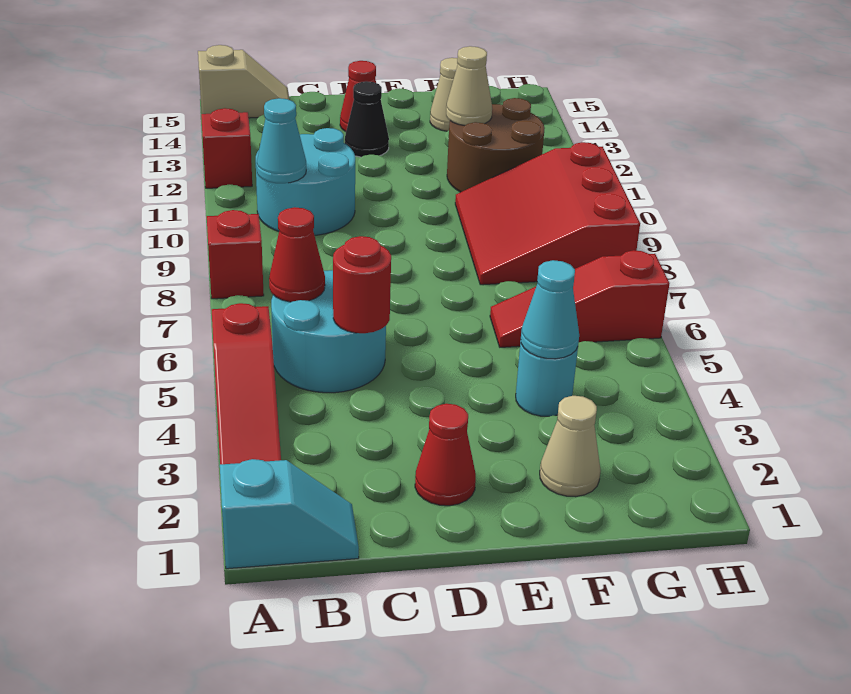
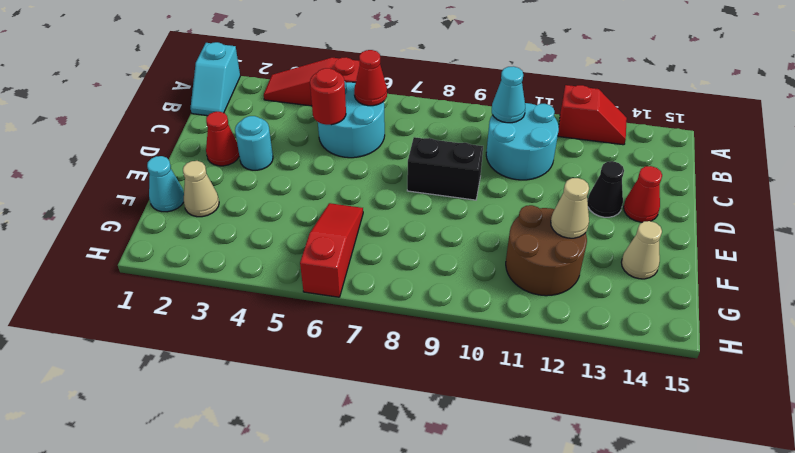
red 1x1 brick [207,210,264,299] -> none
tan 1x2 slope [198,45,289,118] -> none
none -> black 1x2 brick [407,137,483,200]
cyan 1x1 round brick [516,341,578,416] -> cyan 1x1 round brick moved to [235,116,273,170]
cyan 1x1 cone [521,260,579,359] -> cyan 1x1 cone moved to [147,156,184,212]
red 3x3 slope [455,142,640,285] -> none

